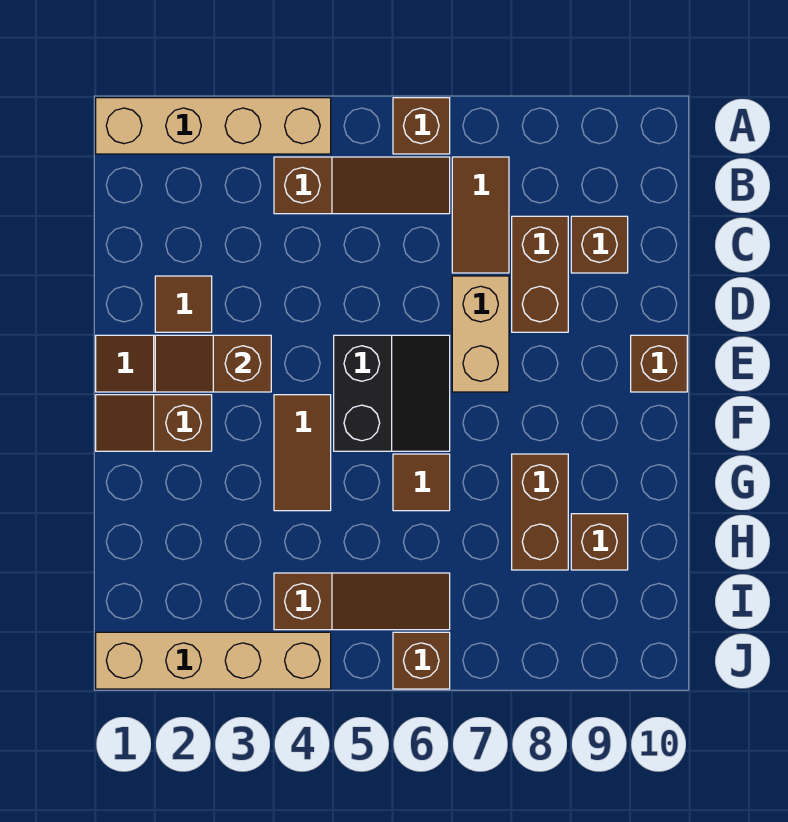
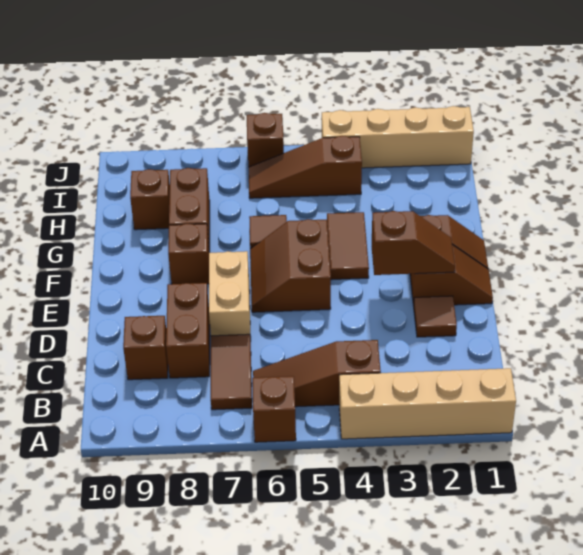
black 2x2 slope [334,335,450,451] -> brown 2x2 slope [250,219,331,312]
brown 1x1 brick [631,335,687,392] -> brown 1x1 brick moved to [168,224,209,284]

